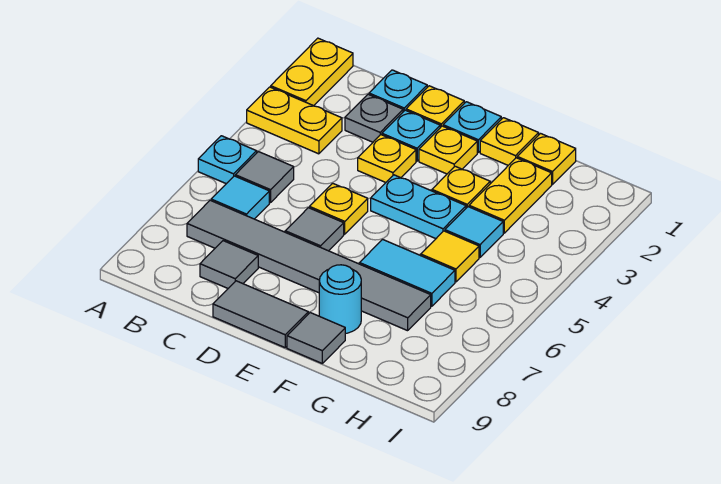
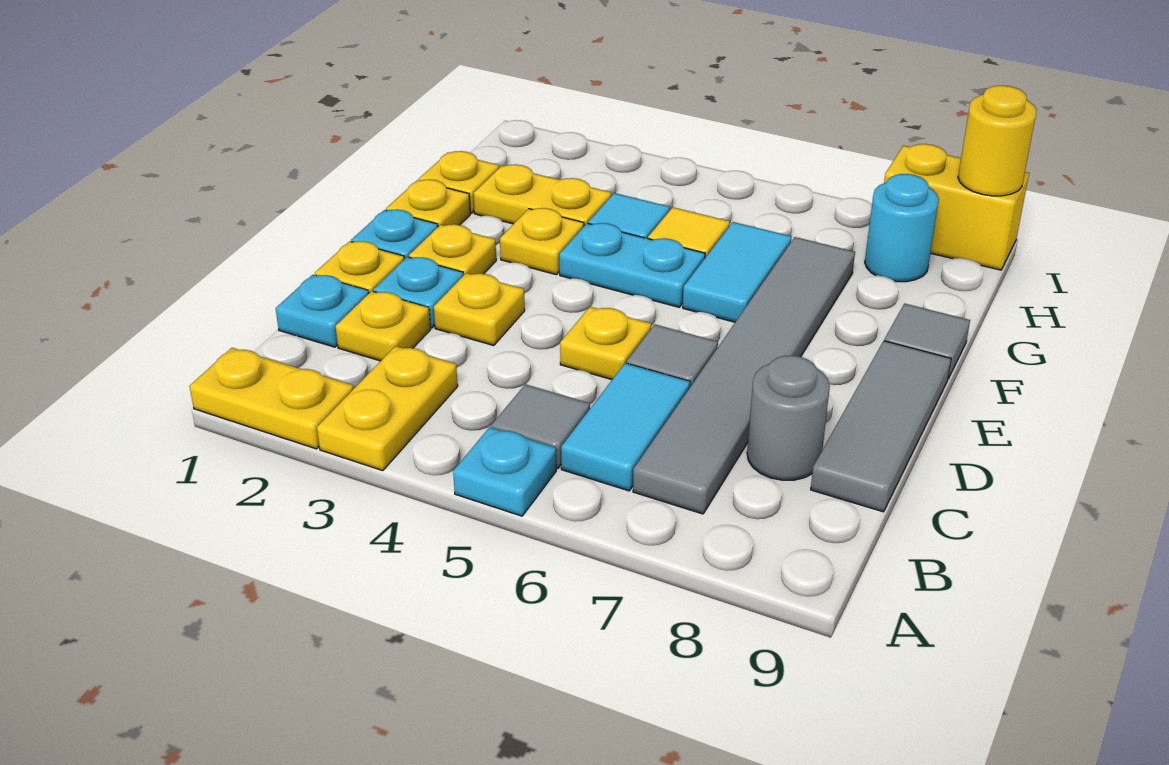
cyan 1x1 tile [211,176,269,219] -> cyan 1x2 tile [561,363,690,491]
grey 1x1 plate [345,94,403,142] -> yellow 1x1 plate [336,291,431,361]
grey 1x1 tile [200,241,258,288] -> grey 1x1 round brick [747,355,830,480]
grey 1x2 tile [213,281,308,347] -> grey 1x3 tile [811,341,951,512]
cyan 1x2 plate [371,175,466,239] -> cyan 1x2 plate turned to [559,223,705,307]
cyan 1x1 round brick [319,265,361,333] -> cyan 1x1 round brick moved to [865,174,939,282]
none -> yellow 1x2 brick [884,144,1029,270]
none -> yellow 1x1 round brick [958,85,1037,196]

